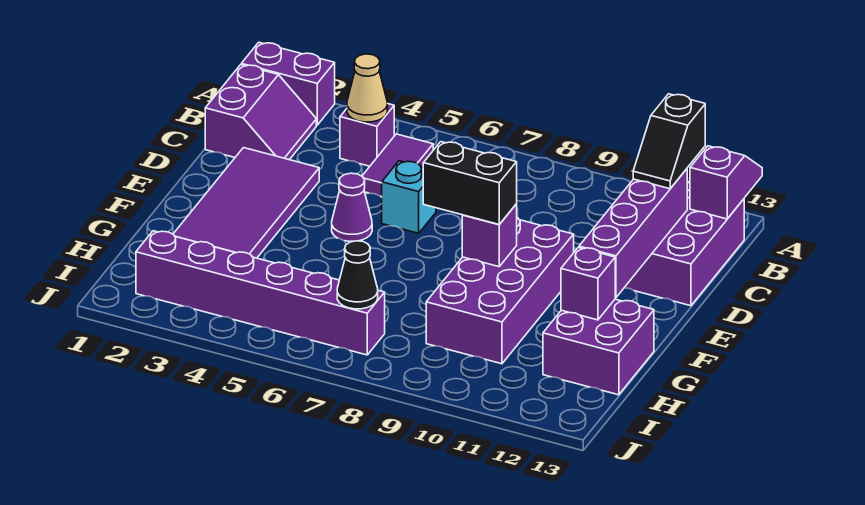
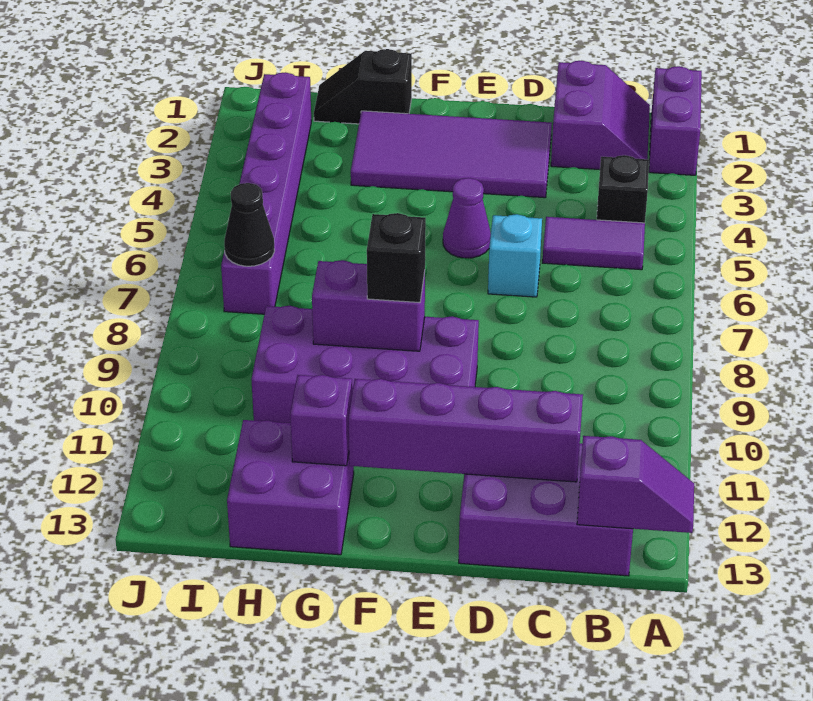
purple 2x2 slope [205,65,316,160] -> purple 2x2 slope turned to [551,61,650,169]
purple 1x1 brick [340,104,394,166] -> black 1x1 brick [597,155,649,223]
tan 1x1 cone [347,54,387,122] -> none
black 1x2 slope [633,94,705,189] -> black 1x2 slope moved to [314,49,412,124]
black 1x2 brick [423,142,517,224] -> black 1x1 brick [367,213,426,303]
purple 1x1 brick [462,204,517,267] -> purple 1x2 brick [312,260,425,351]

